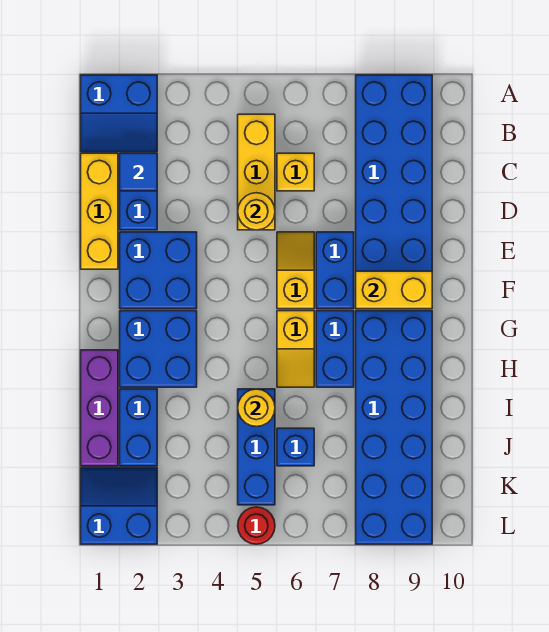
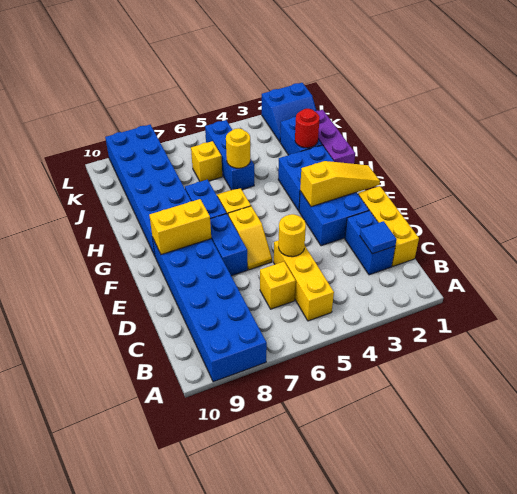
blue 2x2 slope [81,75,157,152] -> none
none -> yellow 1x3 slope [300,161,380,207]
blue 1x1 brick [277,428,314,466] -> yellow 1x1 brick [191,141,222,182]
red 1x1 round brick [238,507,275,544] -> red 1x1 round brick moved to [295,109,320,148]

